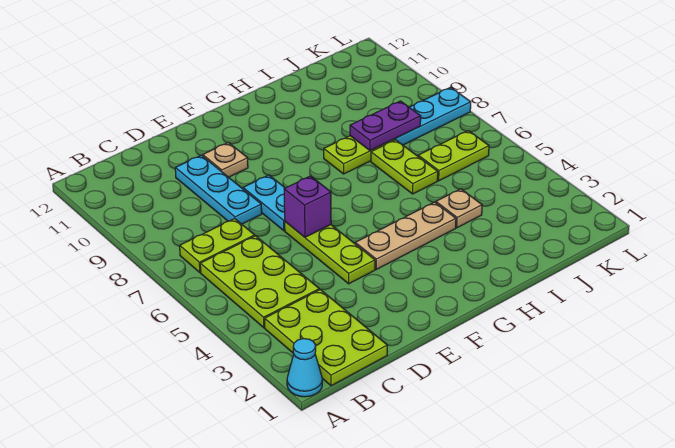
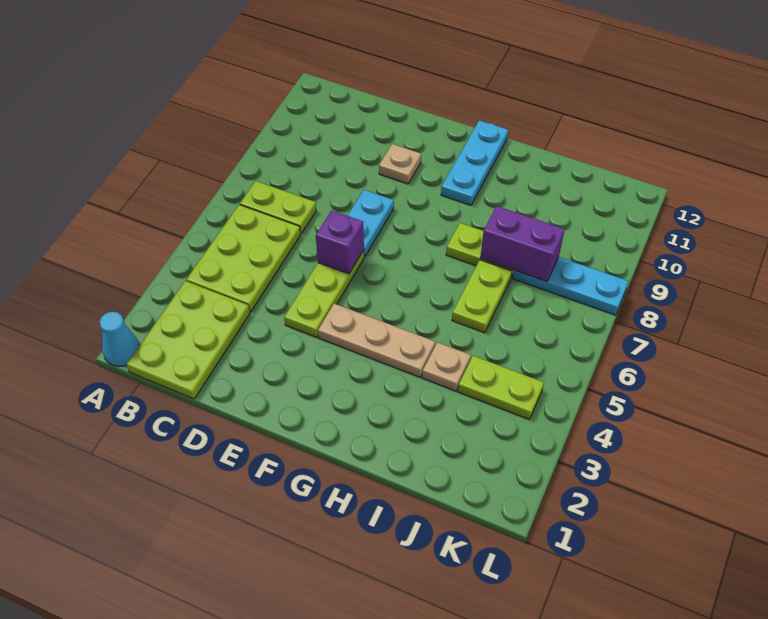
cyan 1x3 plate [175,155,262,224] -> cyan 1x3 plate moved to [441,120,508,205]
purple 1x2 plate [350,101,421,151] -> purple 1x2 brick [480,206,565,282]
lime 1x2 plate [418,131,489,181] -> lime 1x2 plate moved to [458,356,544,419]

